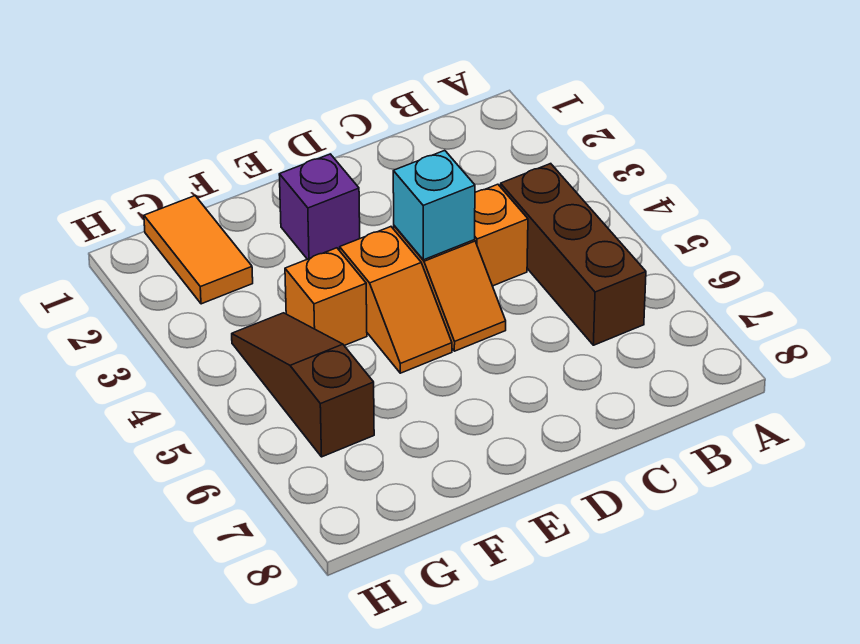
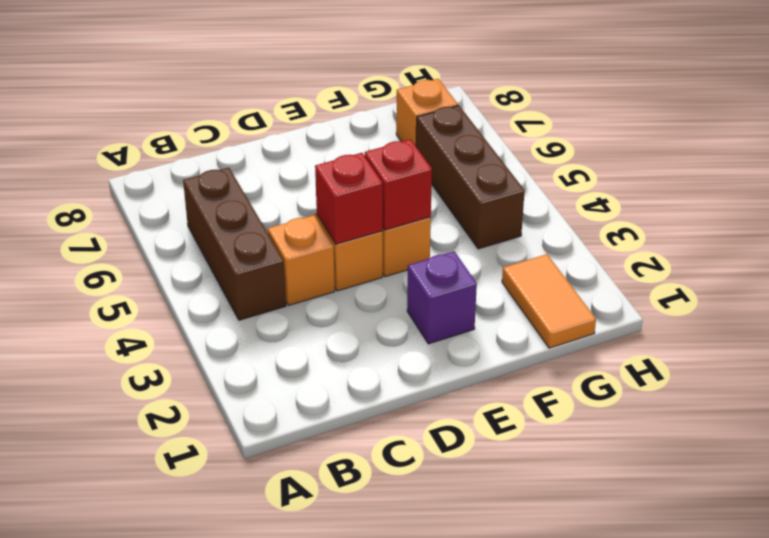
cyan 1x1 brick [393,150,475,260] -> red 1x1 brick [315,153,383,244]
none -> red 1x1 brick [365,139,432,230]
orange 1x1 brick [285,248,367,346] -> orange 1x1 brick moved to [396,79,458,146]
brown 1x3 slope [232,313,374,457] -> brown 1x3 brick [416,105,525,249]

